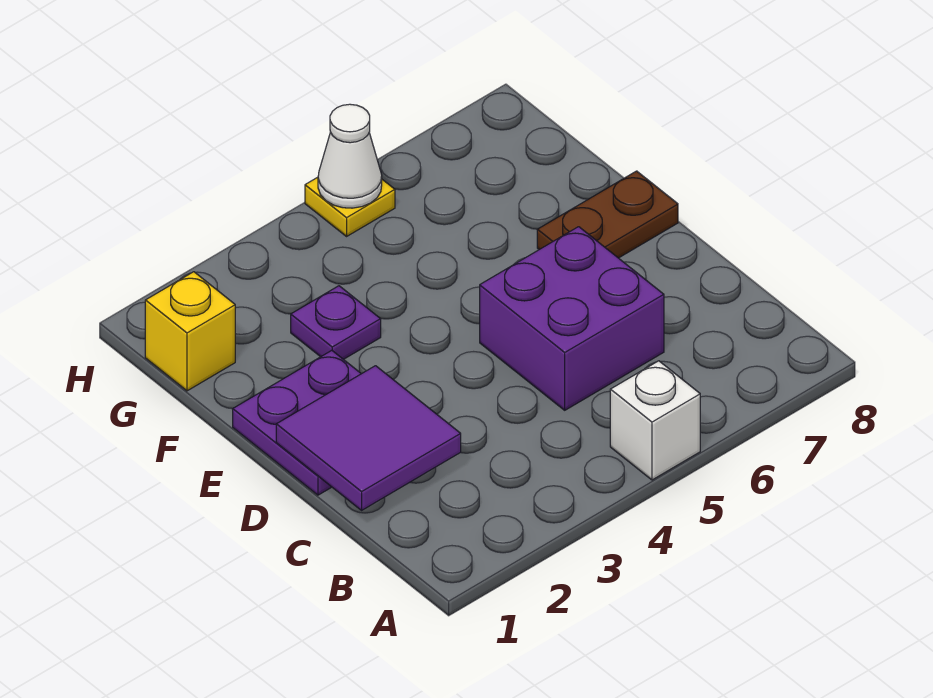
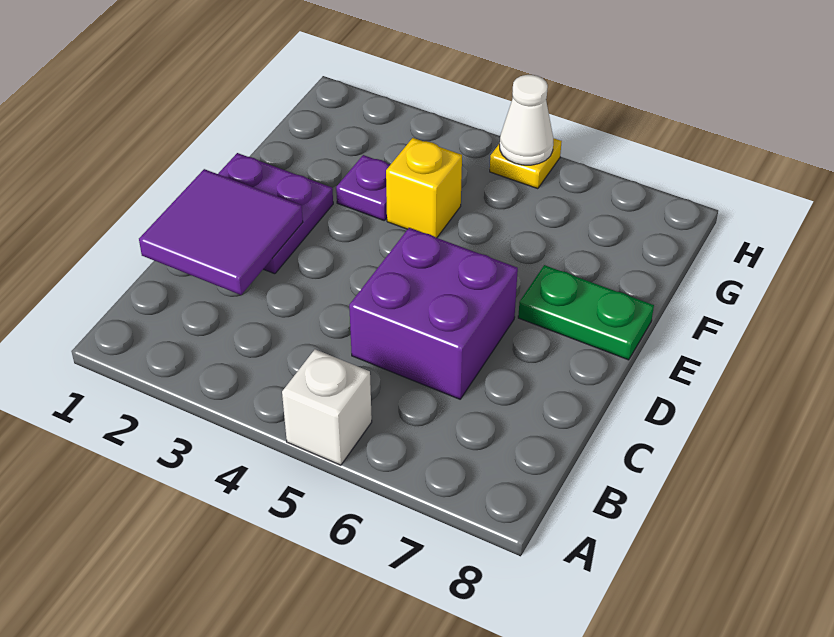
brown 1x2 plate [537,171,678,258] -> green 1x2 plate [518,265,654,360]
yellow 1x1 brick [145,272,235,391] -> yellow 1x1 brick moved to [386,138,462,238]

